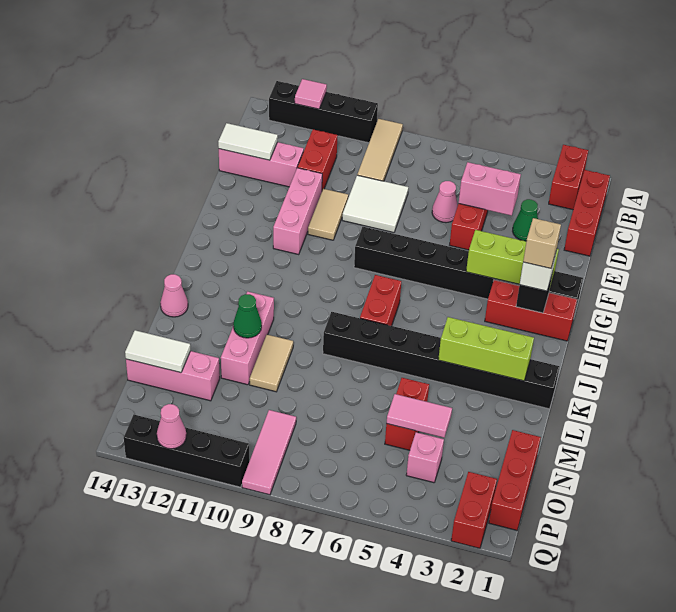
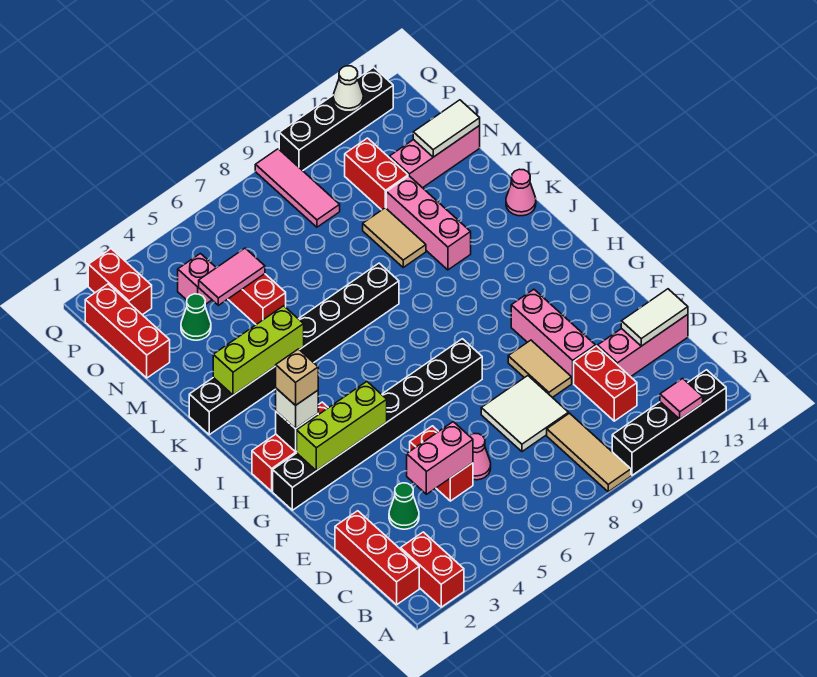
red 1x2 brick [360,275,401,326] -> red 1x2 brick moved to [345,138,408,210]
green 1x1 cone [233,294,262,338] -> green 1x1 cone moved to [181,294,211,340]
pink 1x1 cone [157,404,186,449] -> white 1x1 cone [333,66,363,112]

